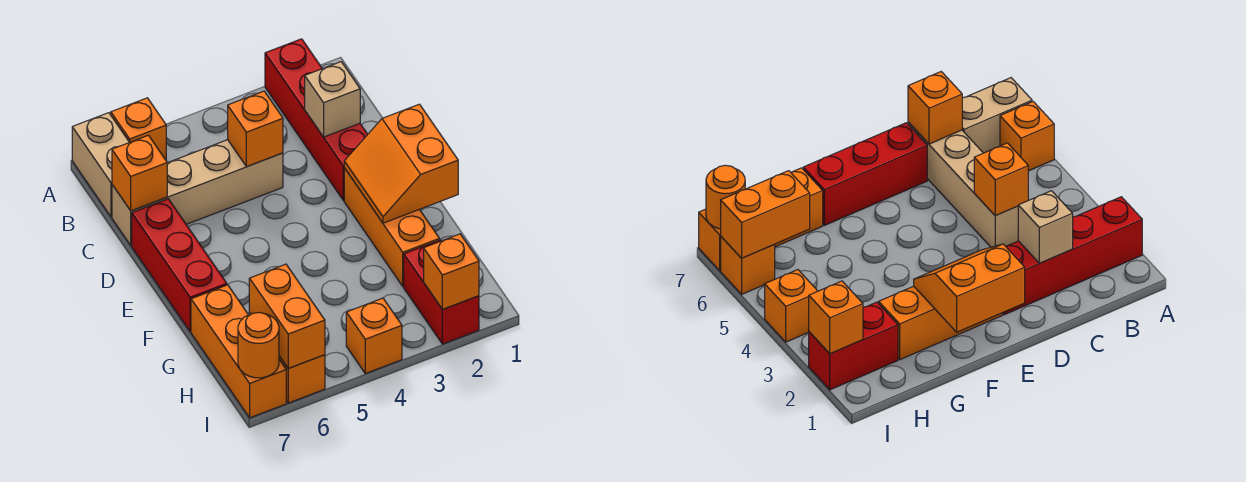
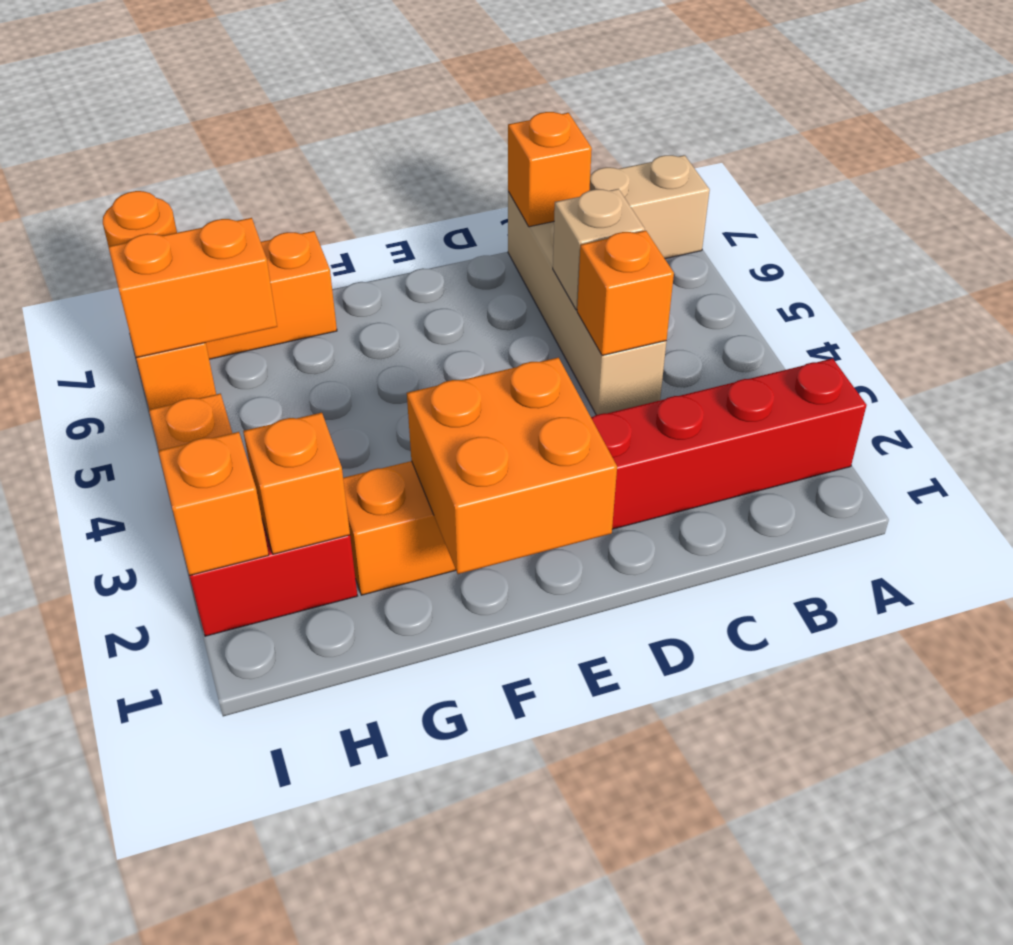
orange 1x1 brick [111,98,166,160] -> orange 1x1 brick moved to [243,413,350,554]
tan 1x1 brick [305,62,360,137] -> tan 1x1 brick moved to [553,189,645,310]
red 1x3 brick [132,199,227,332] -> none
orange 2x2 slope [344,104,458,223] -> orange 2x2 brick [407,358,617,574]

